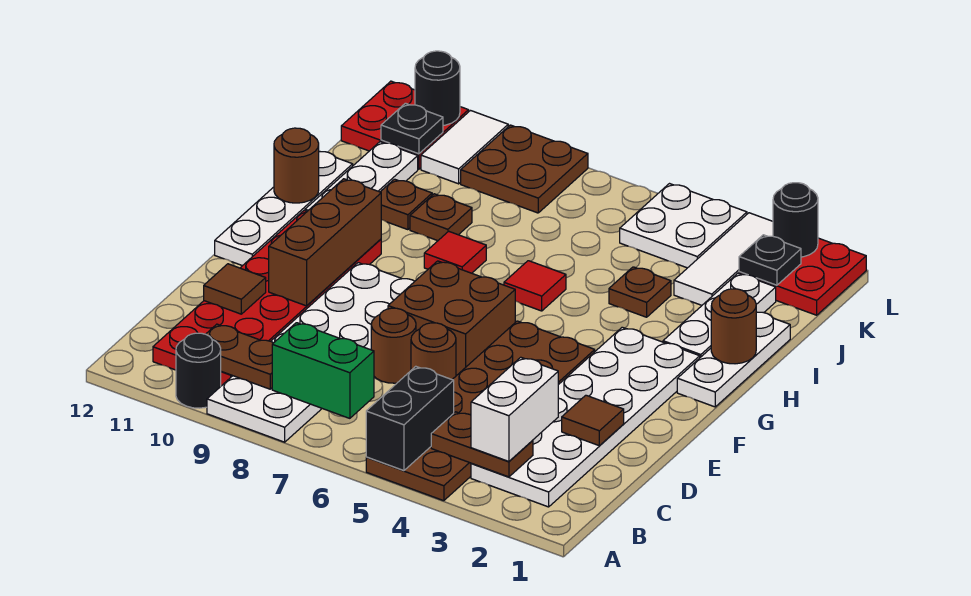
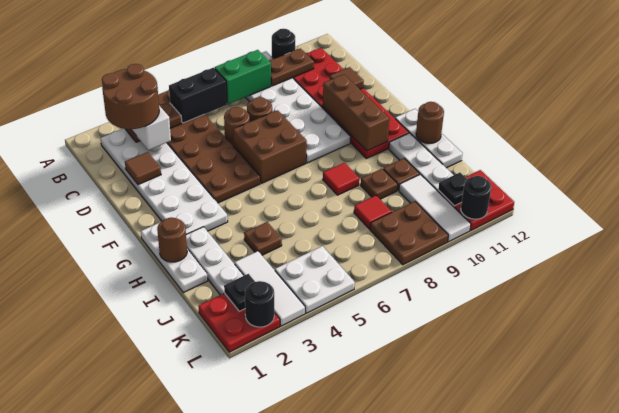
black 1x2 brick [366,366,454,471] -> black 1x2 brick turned to [169,68,227,123]
none -> brown 2x2 round brick [102,64,159,129]
white 1x4 plate [215,152,353,266] -> white 1x3 plate [395,109,463,168]
red 1x1 tile [504,261,566,311] -> red 1x1 tile moved to [354,195,392,229]
white 1x2 tile [421,111,508,184] -> white 1x3 tile [399,174,471,242]

